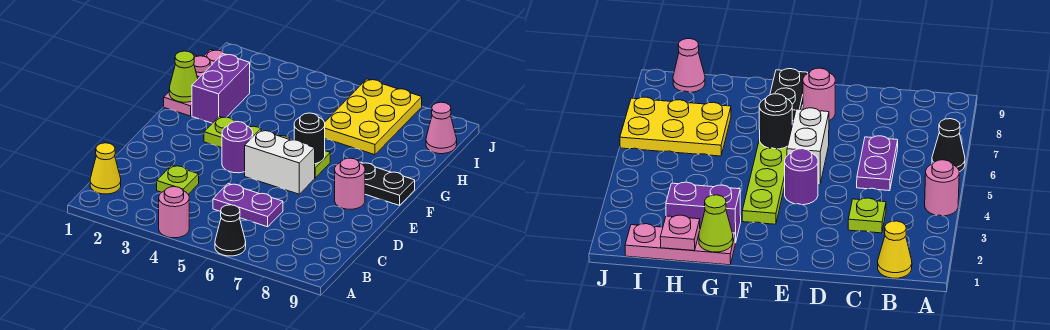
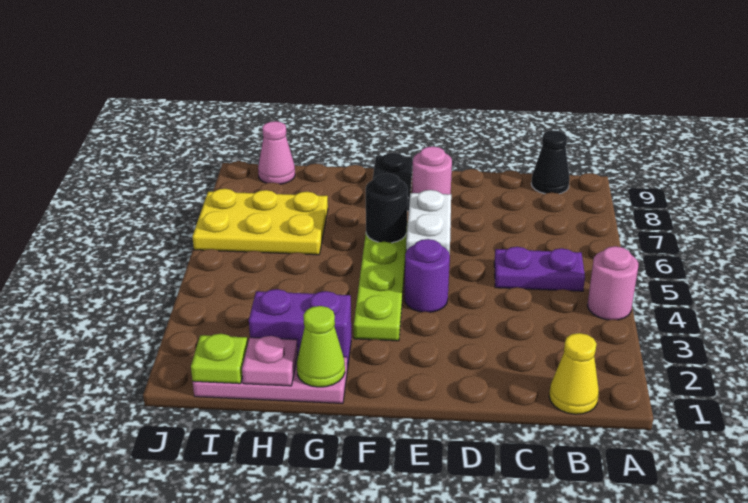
black 1x1 cone [215,205,246,256] -> black 1x1 cone moved to [531,130,570,194]
lime 1x1 plate [157,165,199,194] -> lime 1x1 plate moved to [191,334,248,384]
purple 1x2 plate [213,184,283,227] -> purple 1x2 plate turned to [494,247,585,291]

